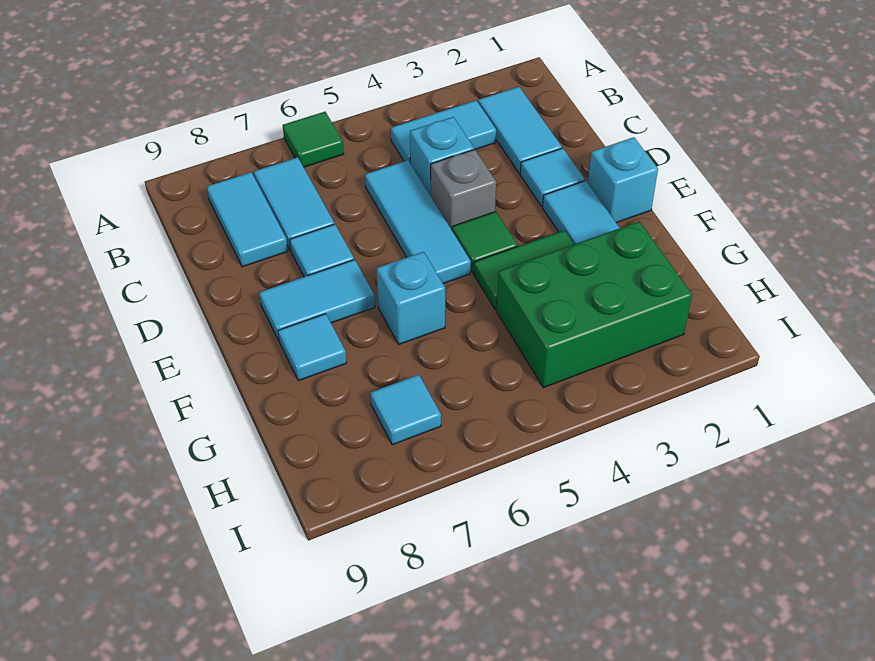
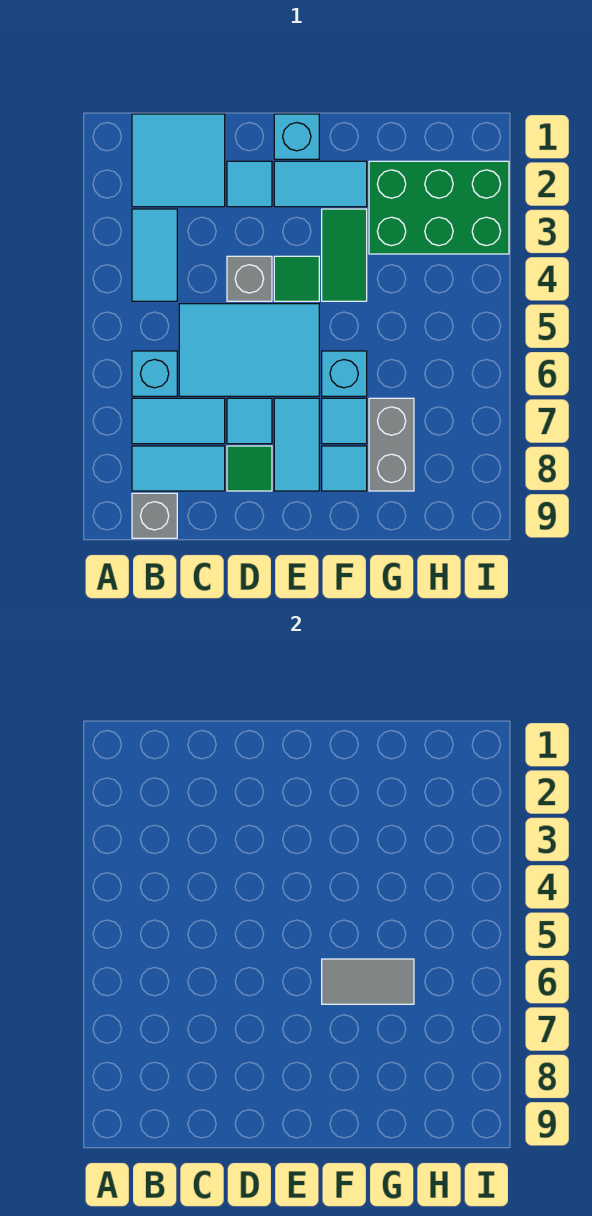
green 1x1 tile [283,112,344,167] -> green 1x1 tile moved to [227,446,272,491]
cyan 1x2 tile [478,87,562,174] -> cyan 2x2 tile [132,114,225,207]
none -> grey 1x1 brick [132,493,177,538]
cyan 1x1 brick [410,117,474,196] -> cyan 1x1 brick moved to [132,351,177,396]
cyan 1x3 tile [365,160,471,283] -> cyan 2x3 tile [179,304,319,396]
none -> grey 1x2 tile [322,959,414,1004]
green 2x3 brick [496,222,692,388] -> green 2x3 brick turned to [369,161,509,254]
none -> grey 1x2 brick [369,398,414,491]
cyan 1x1 tile [370,375,441,445] -> cyan 1x1 tile moved to [322,398,367,444]

